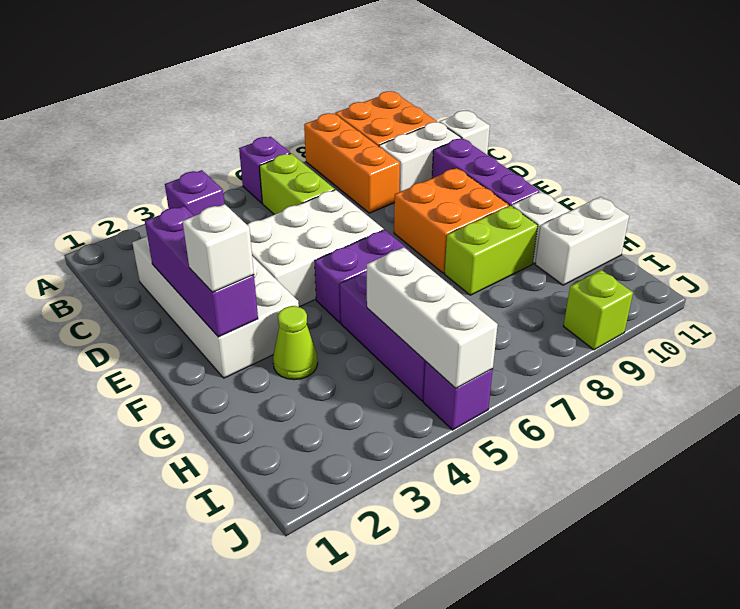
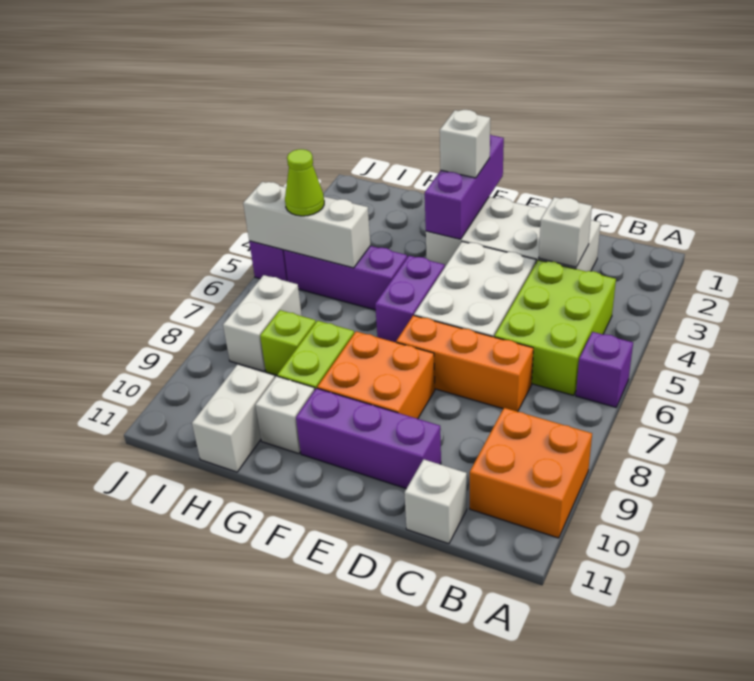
orange 1x3 brick [304,113,400,213] -> orange 1x3 brick moved to [396,315,533,412]
lime 1x2 brick [259,154,335,215] -> lime 2x3 brick [494,260,616,395]
purple 1x1 brick [165,170,224,216] -> white 1x1 brick [539,197,592,267]
white 1x2 brick [379,122,461,192] -> white 1x2 brick moved to [223,275,302,371]
purple 1x3 brick [145,206,258,337] -> purple 1x3 brick turned to [425,134,504,239]
lime 1x1 cone [273,306,318,380] -> lime 1x1 cone moved to [285,149,324,216]
lime 1x1 brick [564,270,633,350] -> lime 1x1 brick moved to [260,310,316,375]

